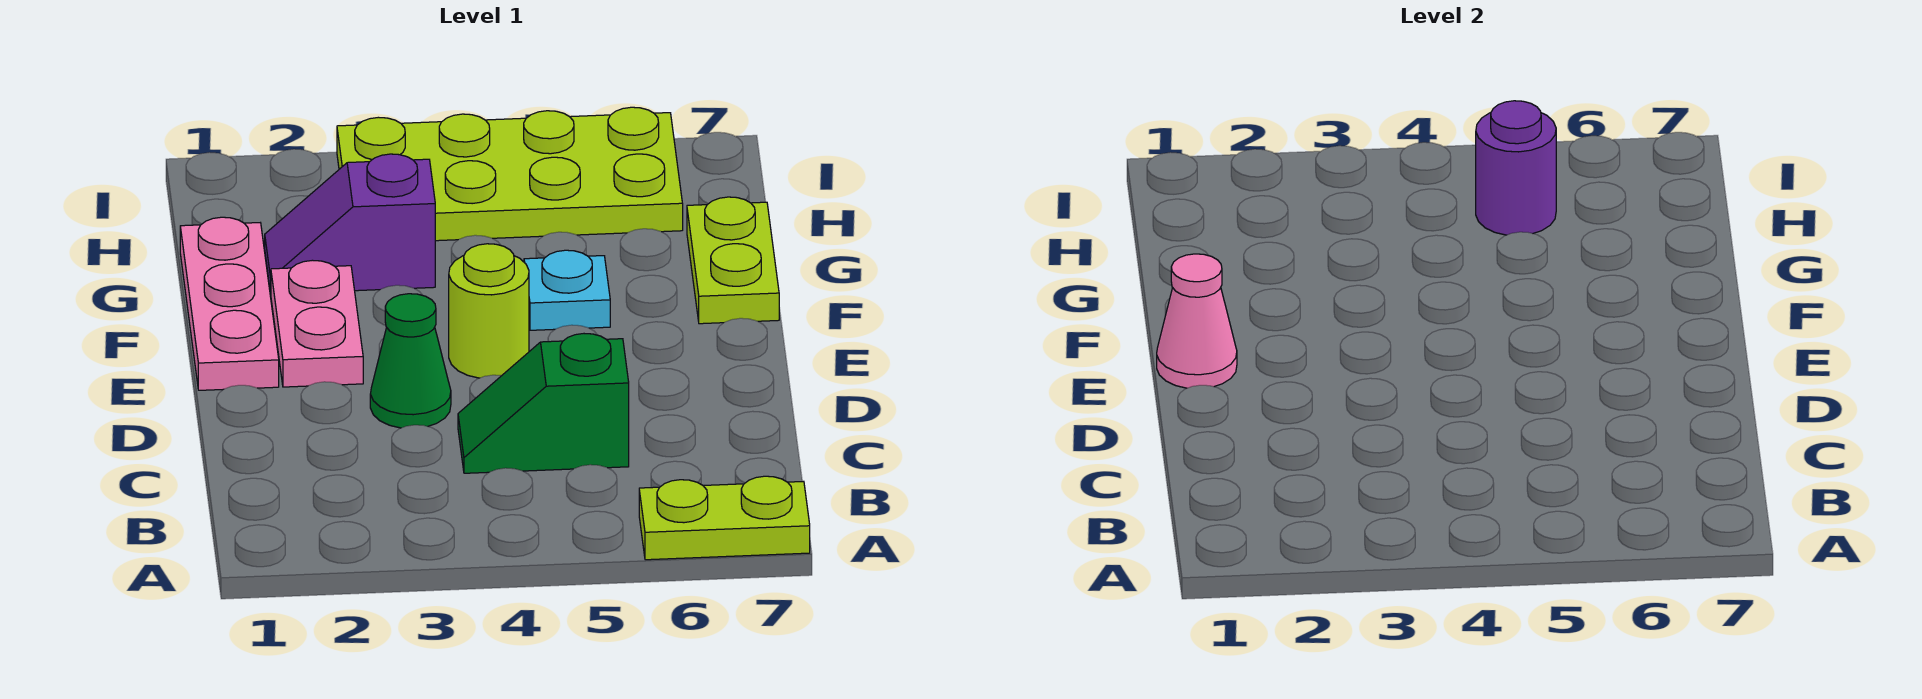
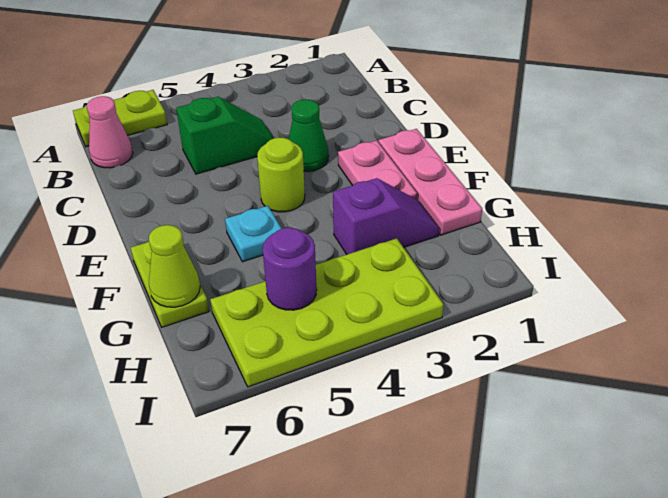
pink 1x1 cone [1157,254,1237,388] -> pink 1x1 cone moved to [87,96,133,168]
none -> lime 1x1 cone [149,225,200,307]

